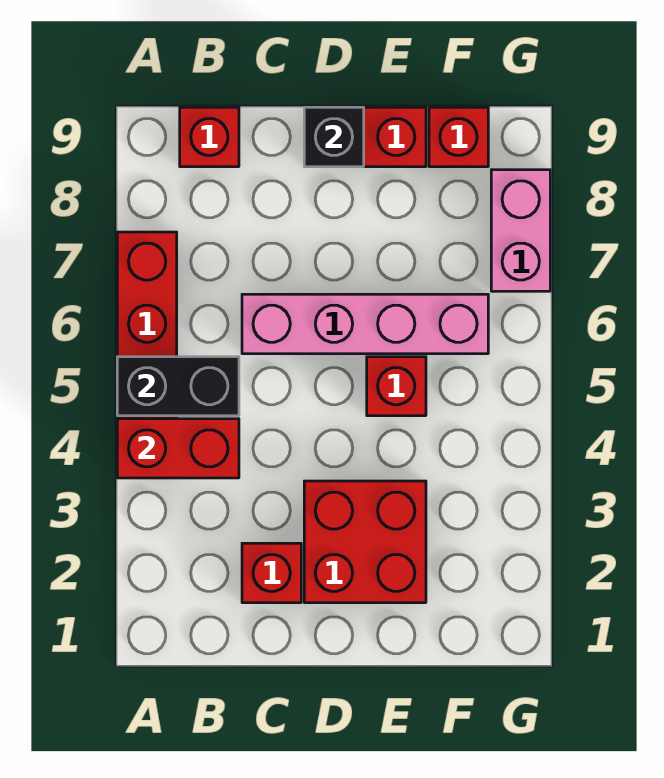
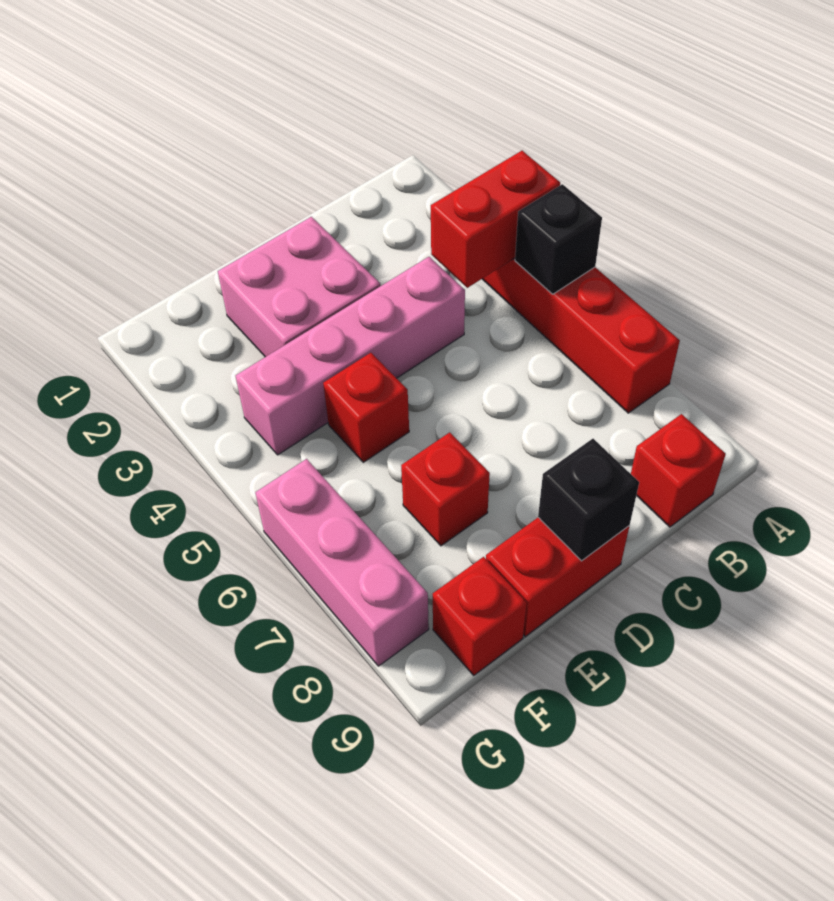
black 1x2 brick [117,357,239,416] -> black 1x1 brick [515,184,602,294]
red 1x1 brick [242,543,301,603] -> red 1x1 brick moved to [401,432,490,546]
pink 1x4 brick [242,294,488,354] -> pink 1x4 brick moved to [235,257,465,455]
red 2x2 brick [304,481,426,603] -> pink 2x2 brick [218,217,381,357]
pink 1x2 brick [491,170,550,291] -> pink 1x3 brick [255,459,429,666]

